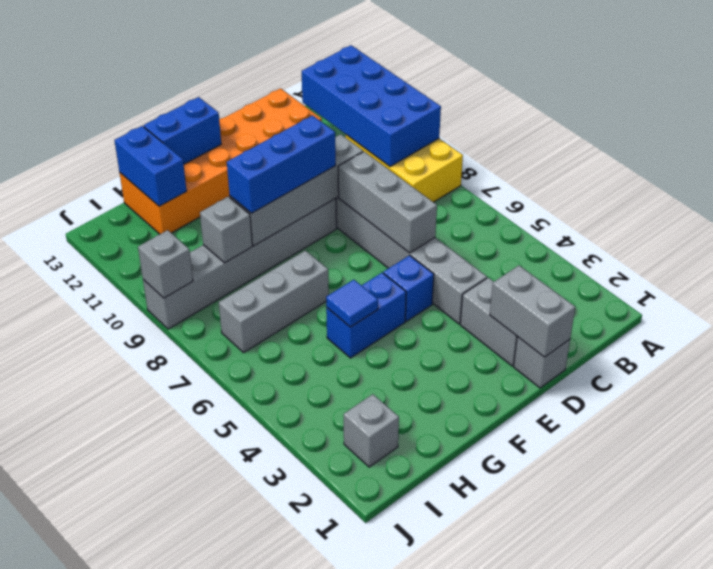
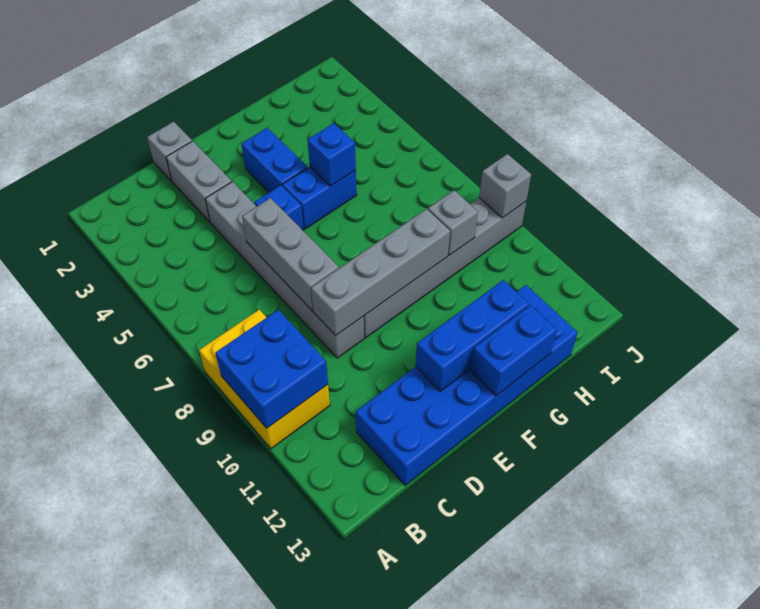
blue 2x4 brick [302,45,441,167] -> blue 2x2 brick [215,310,328,428]
orange 2x6 brick [120,88,322,234] -> blue 2x6 brick [356,285,578,485]
grey 1x2 brick [490,266,575,357] -> none
blue 1x3 brick [227,115,336,213] -> blue 1x3 brick moved to [416,280,529,391]
blue 1x1 tile [326,280,378,327] -> blue 1x1 brick [308,123,356,186]
grey 1x3 brick [219,250,329,352] -> none
blue 1x2 brick [114,126,187,206] -> blue 1x2 brick moved to [241,128,308,192]
grey 1x1 brick [344,394,399,467] -> none

